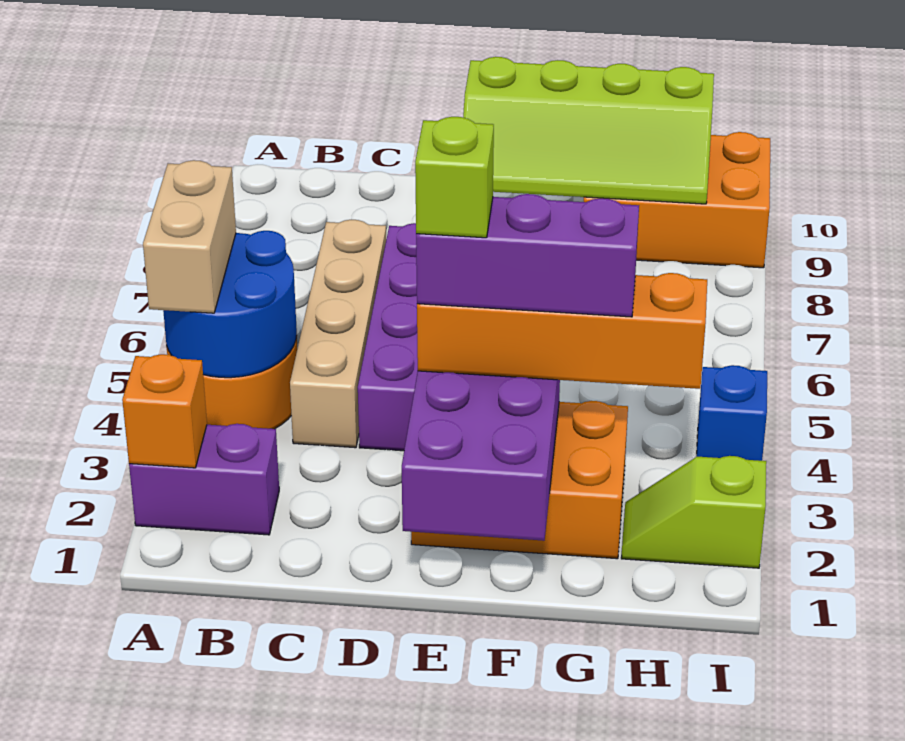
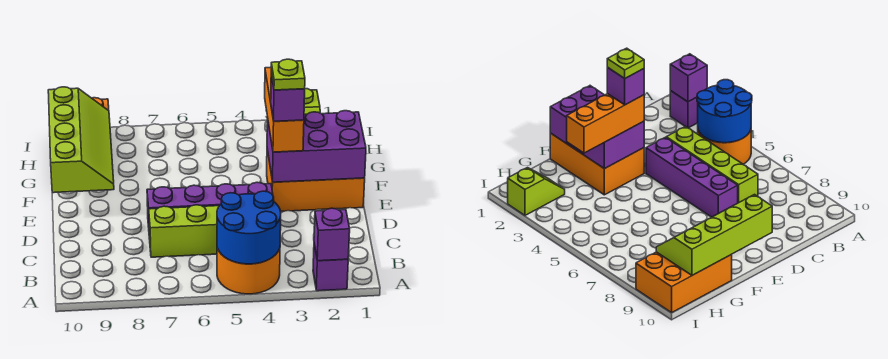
purple 1x2 brick [129,424,279,535] -> purple 1x1 brick [313,244,348,291]
orange 1x1 brick [122,354,207,468] -> purple 1x1 brick [314,208,350,261]
tan 1x2 brick [143,160,236,313] -> none
tan 1x4 brick [290,220,386,448] -> lime 1x4 brick [149,205,219,257]
orange 2x3 brick [411,401,628,559] -> orange 2x3 brick turned to [267,149,365,211]
orange 1x4 brick [417,273,707,389] -> orange 1x3 brick [265,67,304,152]
purple 1x3 brick [416,194,639,317] -> purple 1x1 brick [271,75,305,121]
lime 1x1 brick [415,117,494,238] -> lime 1x1 plate [271,59,305,90]
blue 1x1 brick [697,365,767,461] -> none

